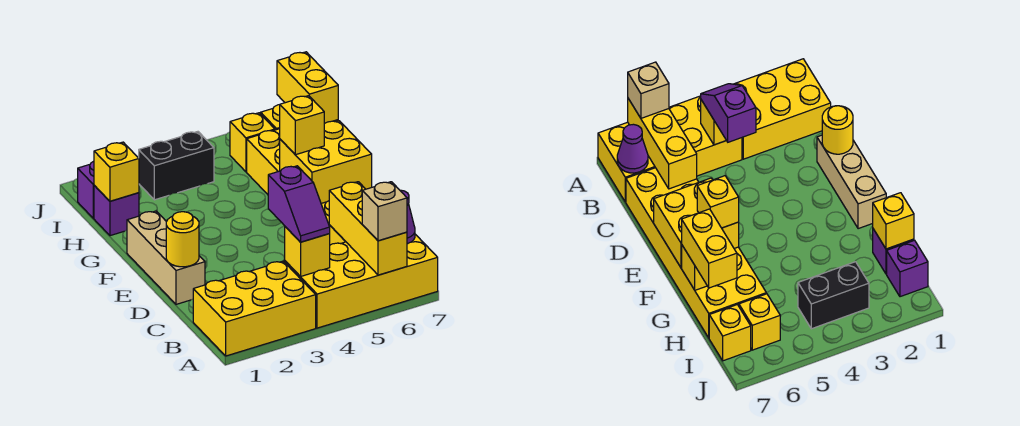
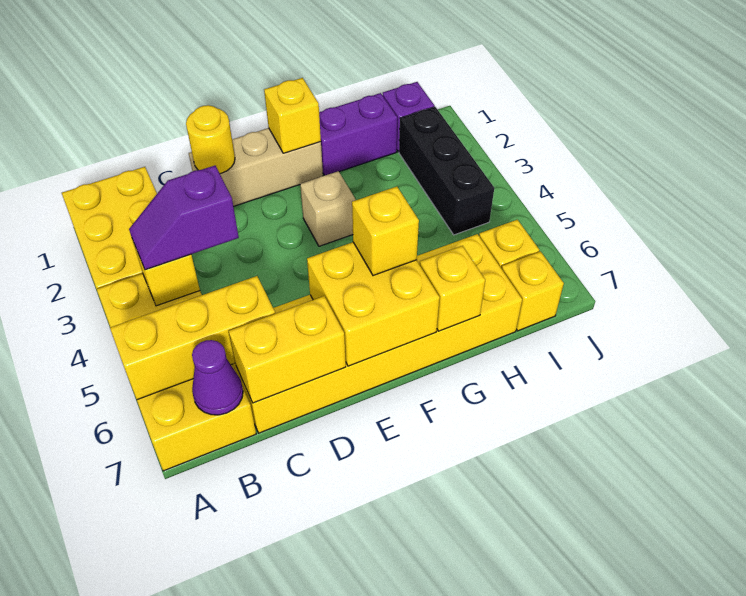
tan 1x1 brick [362,182,407,241] -> tan 1x1 brick moved to [300,171,356,246]
yellow 1x2 brick [277,52,338,124] -> yellow 1x2 brick moved to [229,296,346,403]
purple 1x1 brick [94,186,139,236] -> purple 1x2 brick [319,93,397,175]
yellow 1x1 brick [94,142,139,201] -> yellow 1x1 brick moved to [264,78,321,153]
black 1x2 brick [139,132,214,200] -> black 1x3 brick [399,107,494,235]

